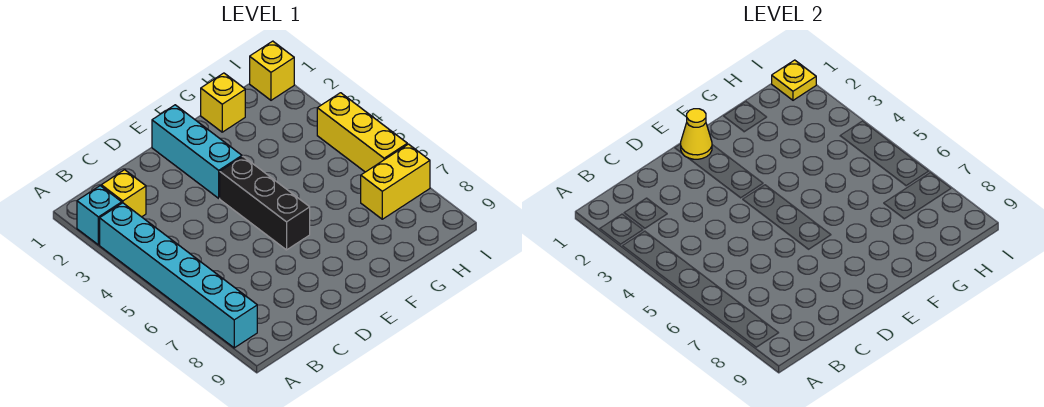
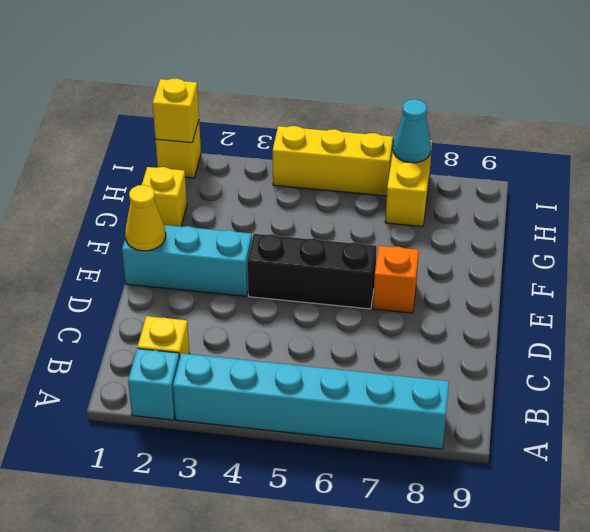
none -> orange 1x1 brick [373,246,419,313]
yellow 1x1 plate [772,60,816,100] -> yellow 1x1 brick [153,78,199,143]
none -> cyan 1x1 cone [393,99,431,163]

